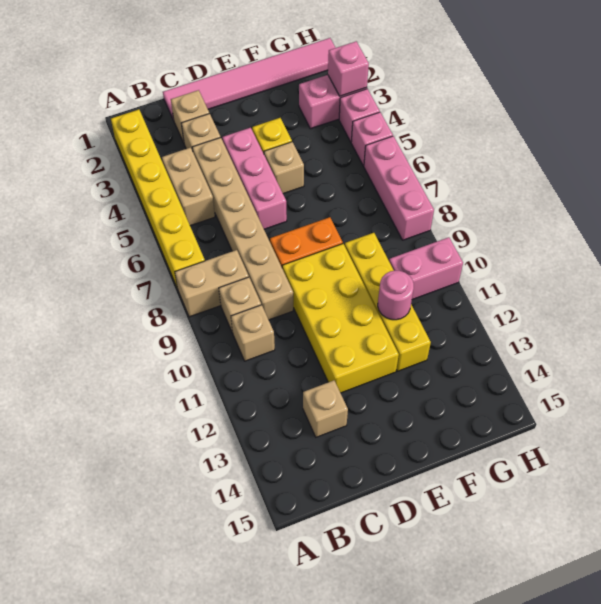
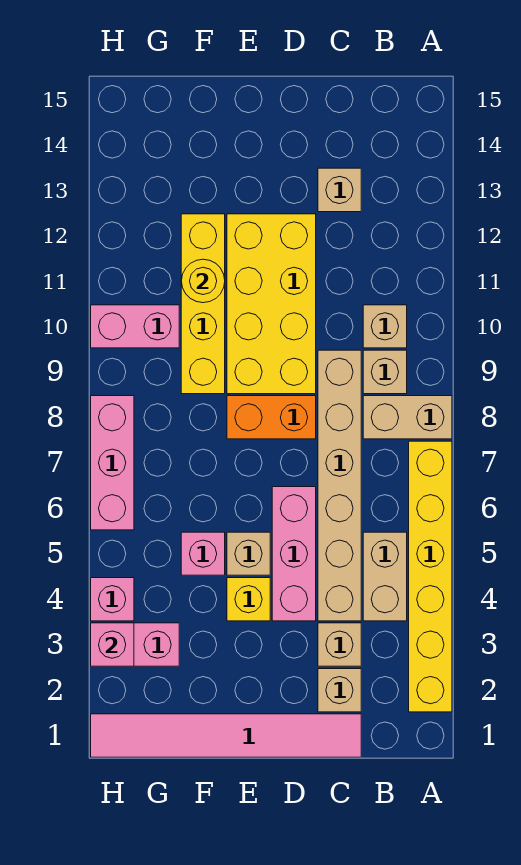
pink 1x1 round brick [378,270,414,320] -> yellow 1x1 round brick [182,259,225,303]
pink 1x1 brick [351,112,393,166] -> pink 1x1 brick moved to [181,532,225,575]

